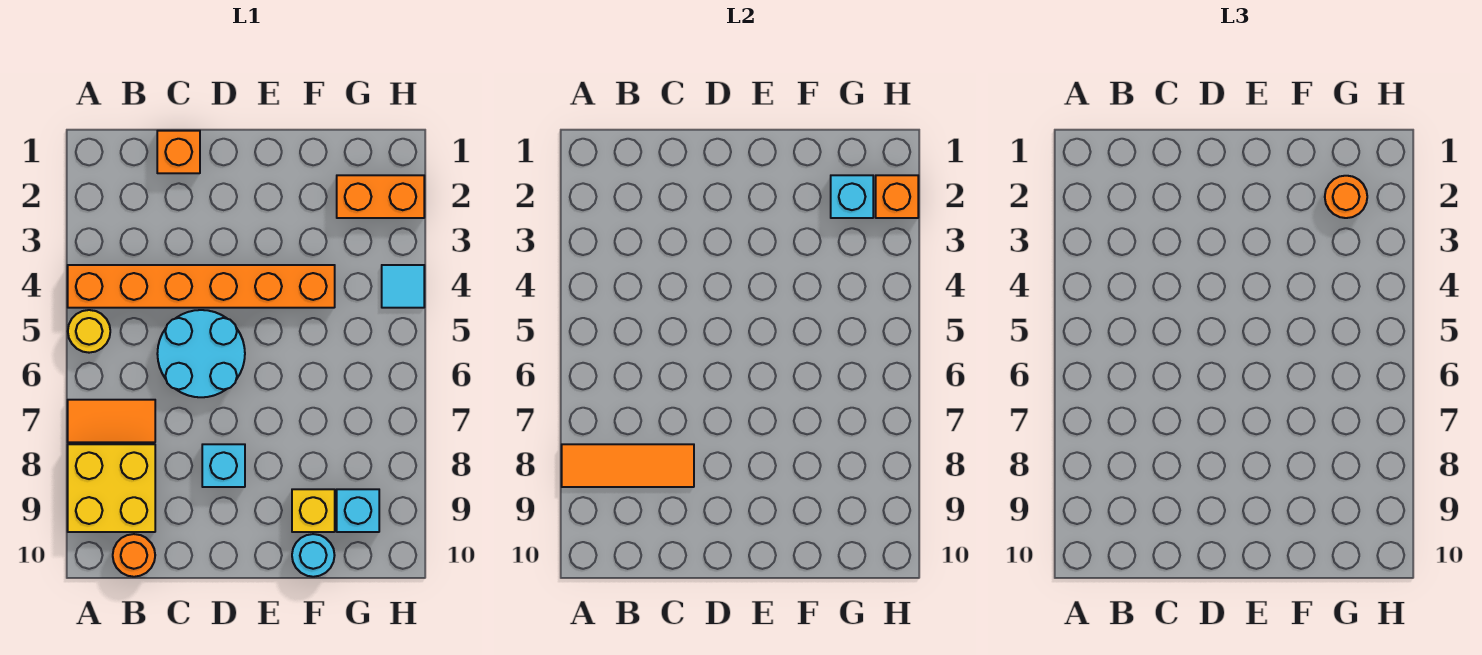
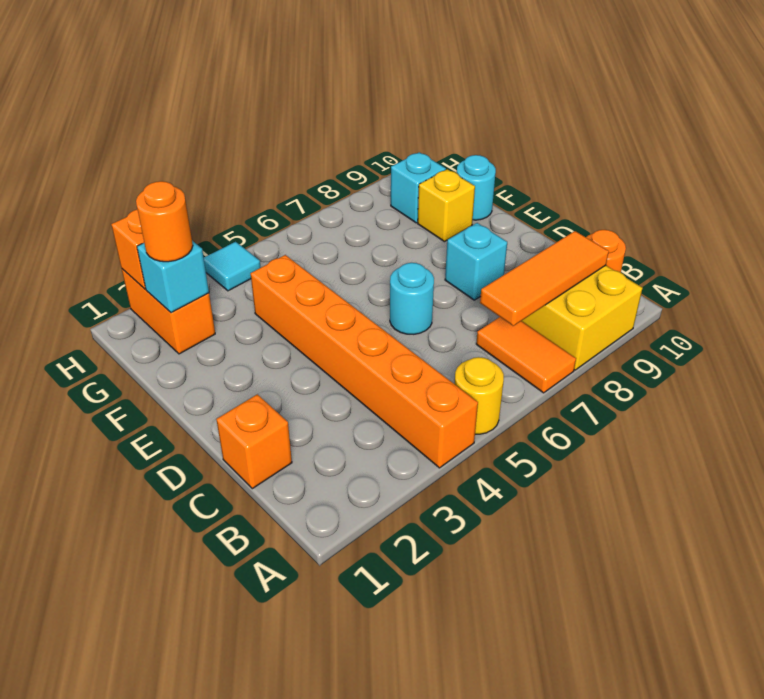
orange 1x3 tile [562,444,694,487] -> orange 1x3 tile turned to [480,231,609,326]
cyan 2x2 round brick [157,310,245,397] -> cyan 1x1 round brick [390,263,434,334]

